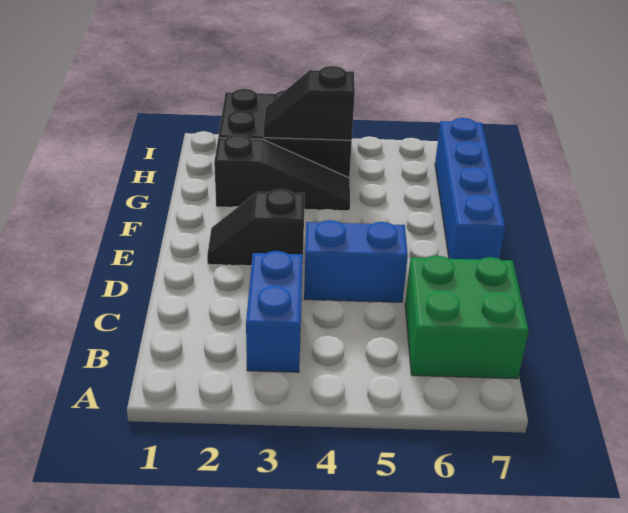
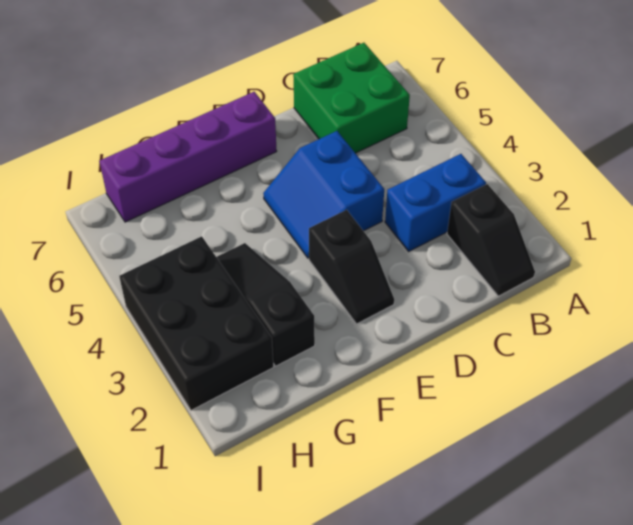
blue 1x4 brick [435,118,505,260] -> purple 1x4 brick [99,92,277,222]
black 1x2 slope [264,66,355,140] -> black 1x2 slope moved to [447,184,535,296]

